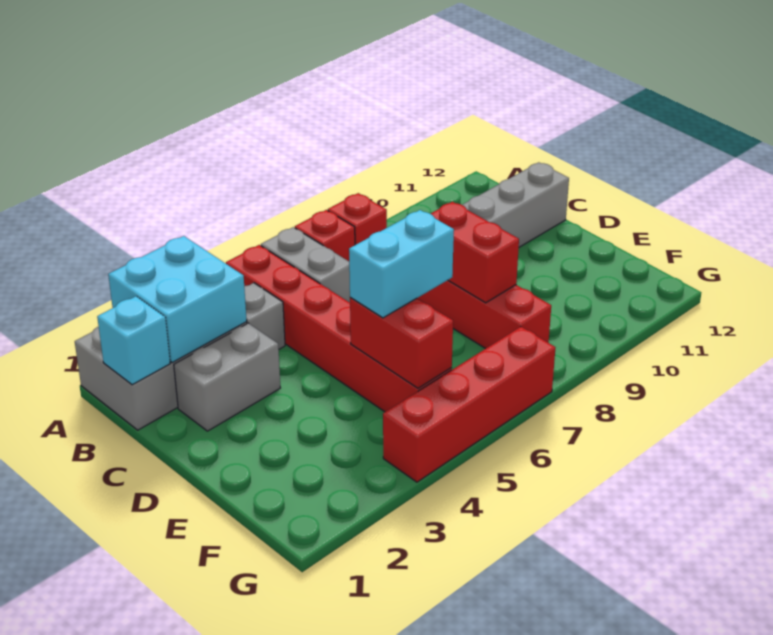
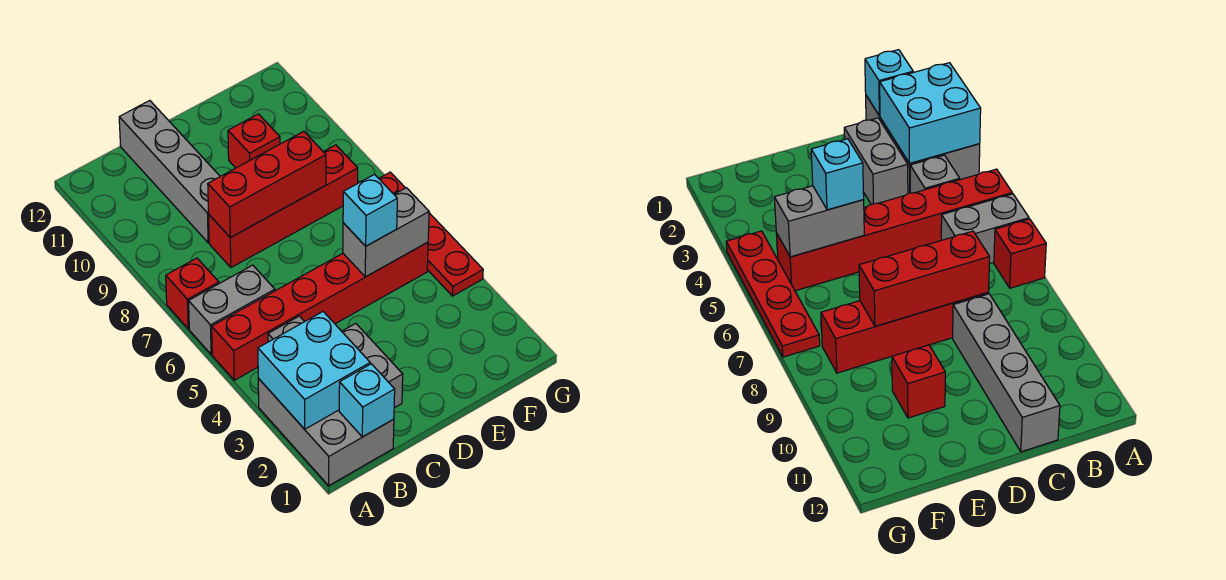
red 1x1 brick [328,193,387,245] -> red 1x1 brick moved to [228,114,280,168]
red 1x2 brick [431,202,519,303] -> red 1x3 brick [208,131,326,237]
red 1x2 brick [350,297,453,388] -> grey 1x2 brick [343,188,429,277]
cyan 1x2 brick [349,210,454,318] -> cyan 1x1 brick [343,174,397,246]
red 1x4 brick [383,327,555,482] -> red 1x4 plate [379,172,483,296]

